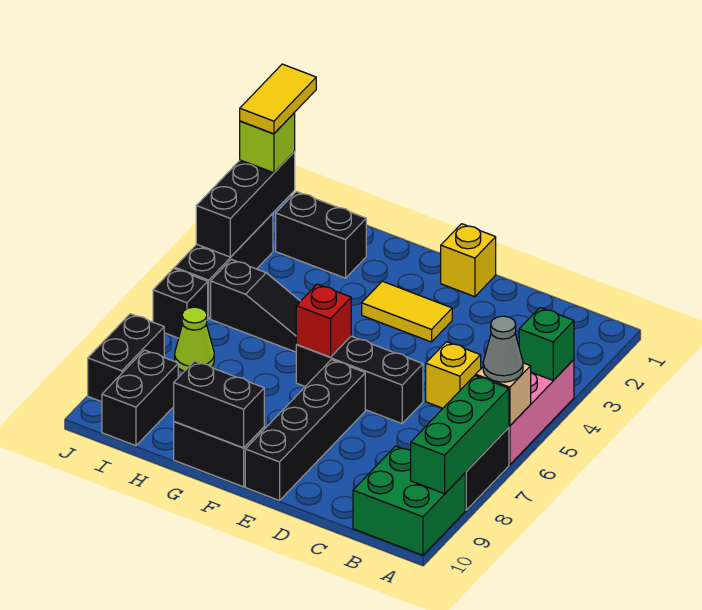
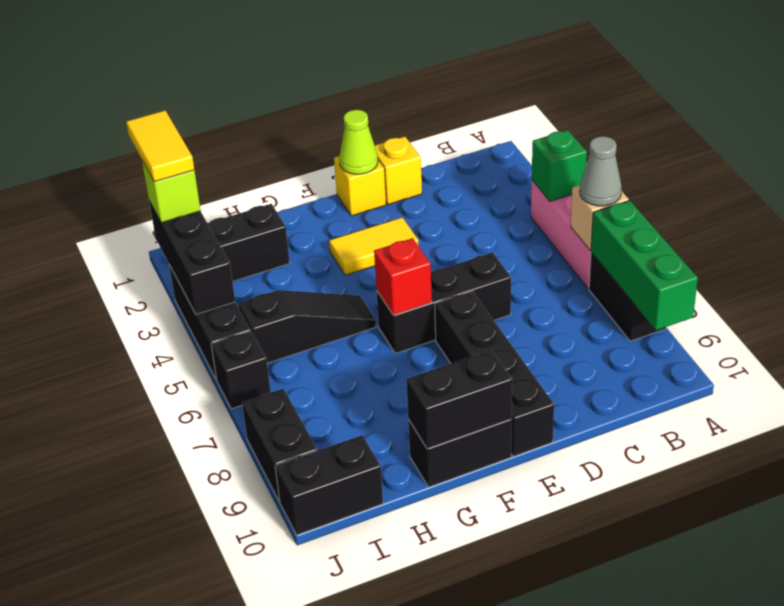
green 2x2 brick [353,446,465,555] -> none
yellow 1x1 brick [426,342,481,408] -> yellow 1x1 brick moved to [375,137,422,204]
lime 1x1 cone [175,307,214,371] -> lime 1x1 cone moved to [339,110,378,174]
black 1x2 brick [102,350,178,446] -> black 1x2 brick turned to [275,435,383,535]

